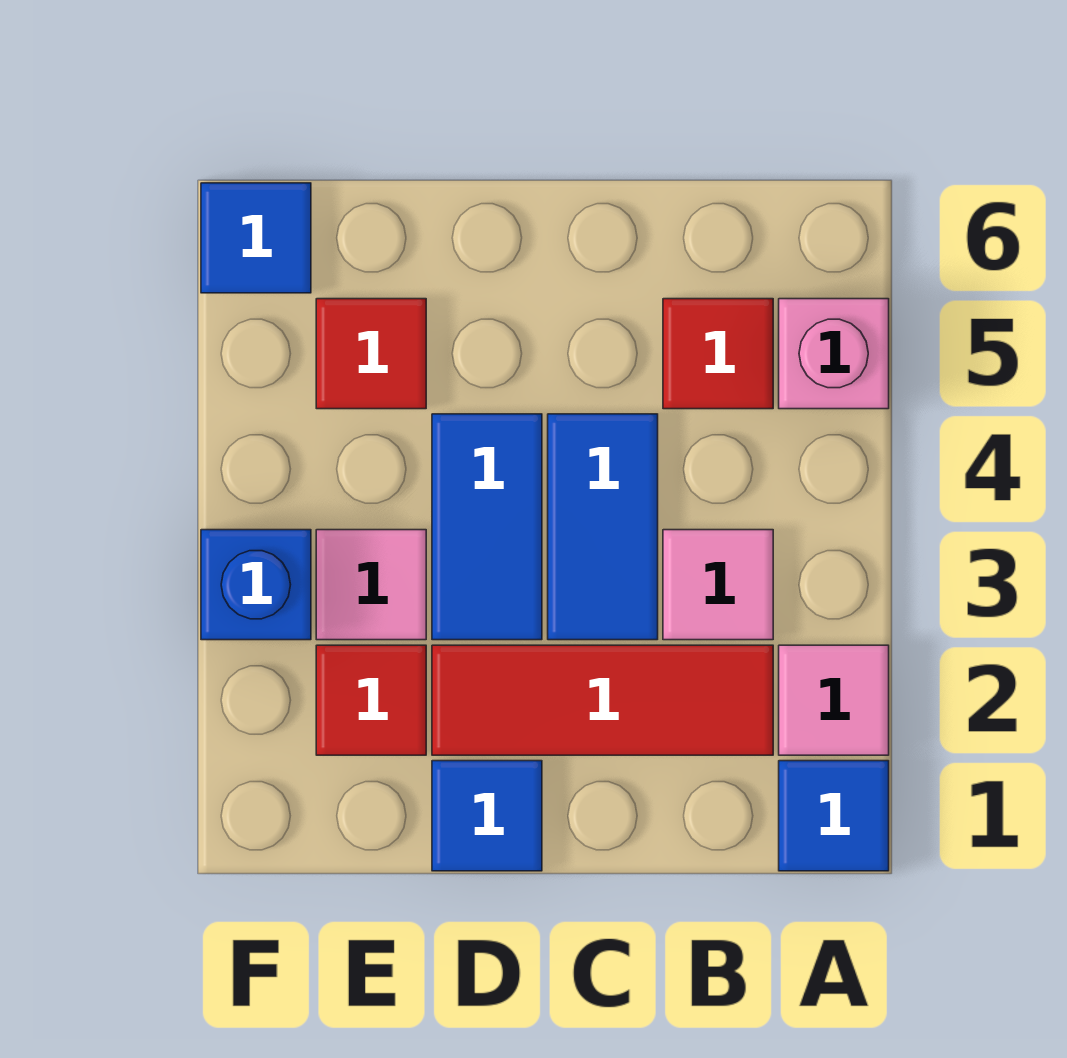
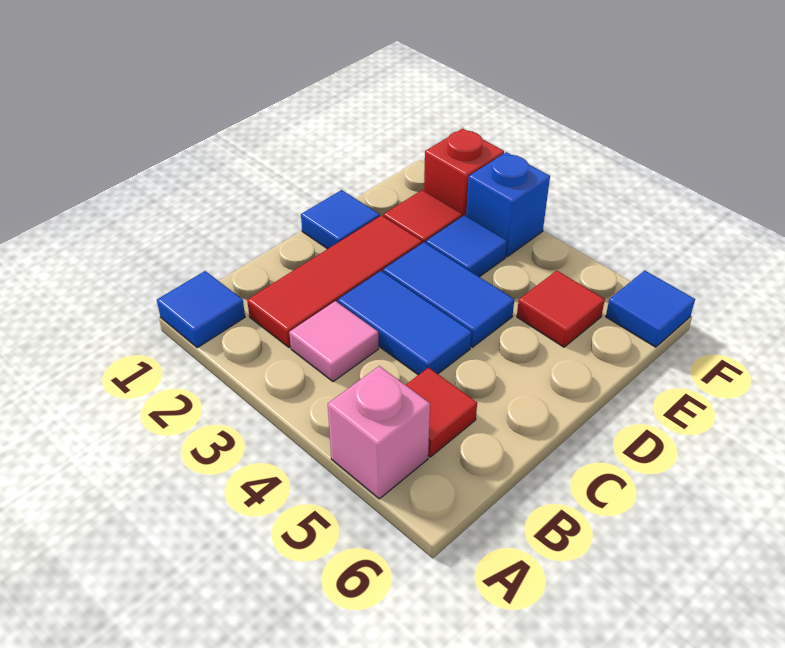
pink 1x1 tile [779,645,889,755] -> none
pink 1x1 tile [316,530,426,640] -> blue 1x1 tile [426,215,507,277]
none -> red 1x1 brick [424,129,504,216]

